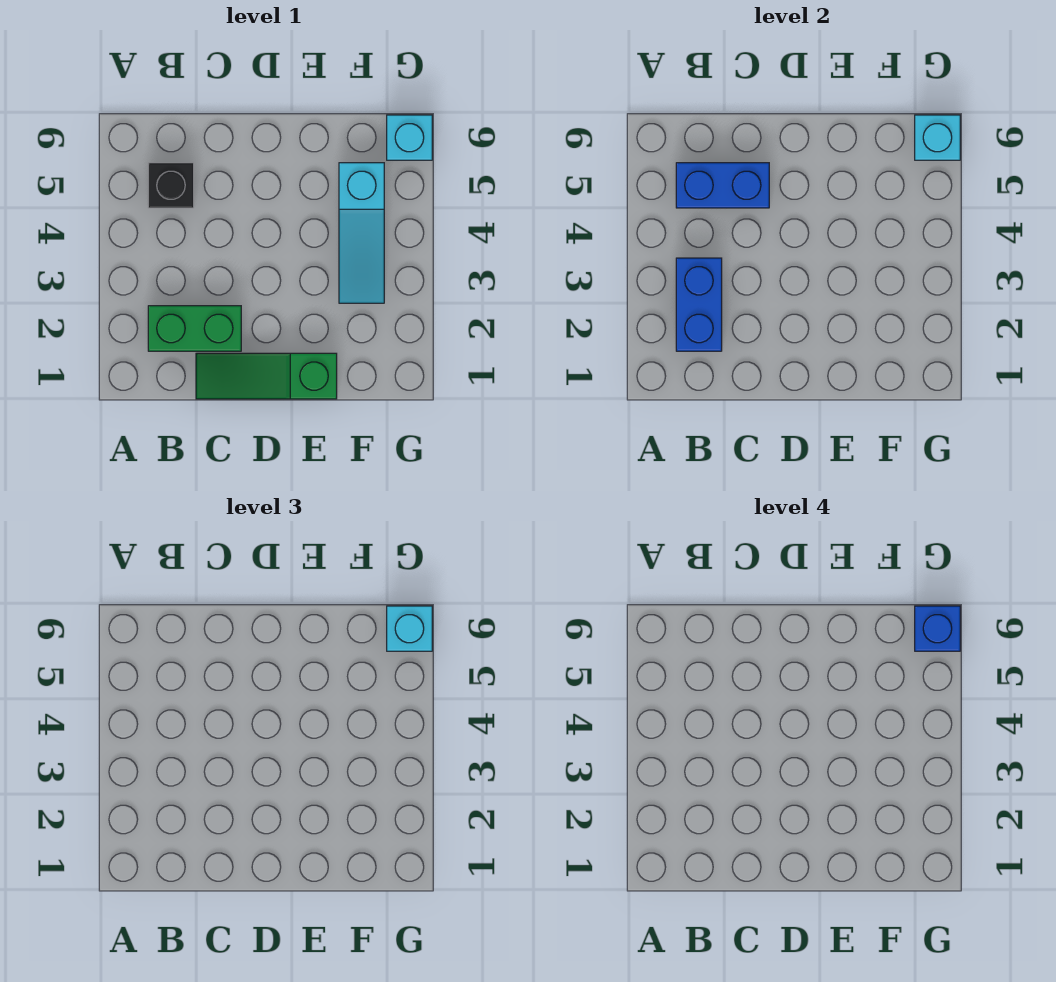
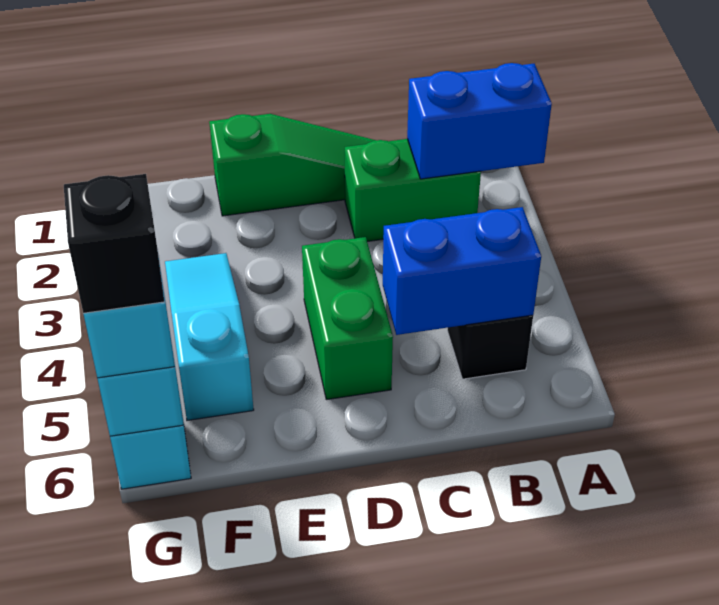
blue 1x2 brick [676,258,722,351] -> blue 1x2 brick turned to [407,63,552,179]
none -> green 1x2 brick [302,237,393,400]
blue 1x1 brick [915,606,960,651] -> black 1x1 brick [64,174,164,313]

